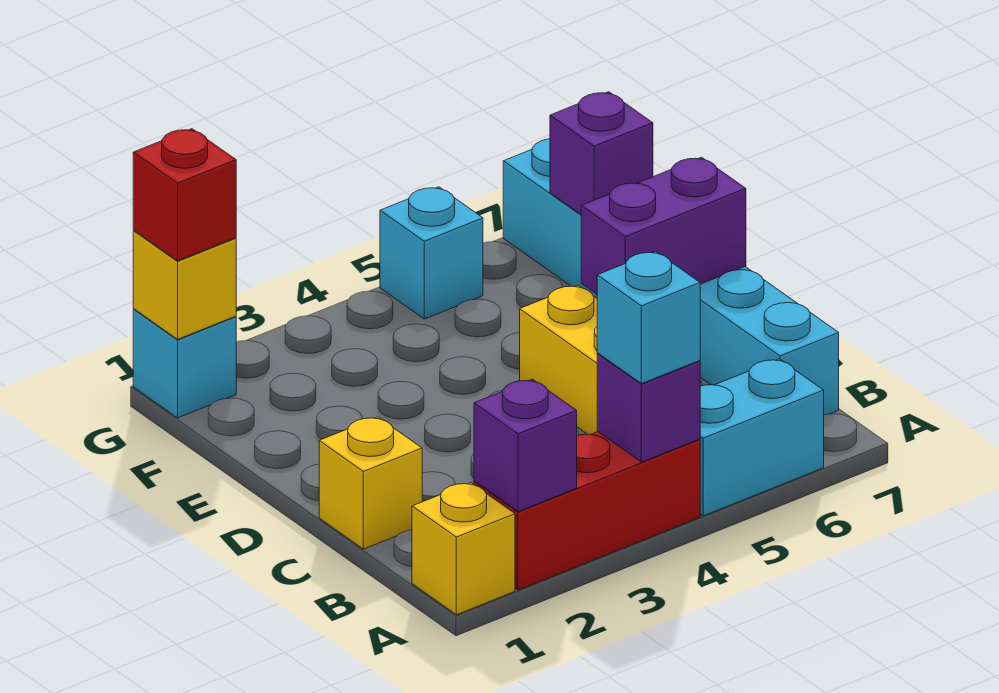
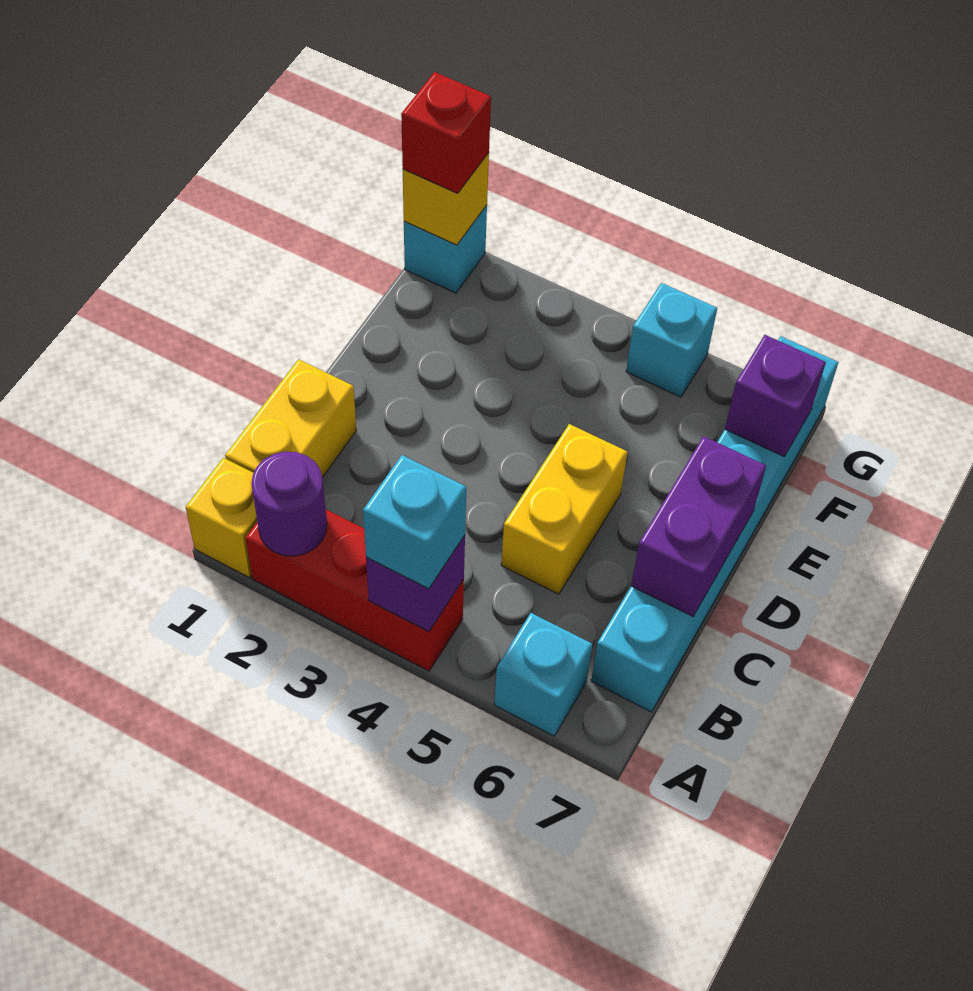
purple 1x1 brick [474,379,577,512] -> purple 1x1 round brick [252,452,327,556]
cyan 1x2 brick [700,359,824,516] -> cyan 1x1 brick [494,613,592,736]
yellow 1x1 brick [319,417,422,549] -> yellow 1x2 brick [225,359,356,477]
purple 1x2 brick [581,157,746,294] -> purple 1x2 brick turned to [631,436,766,616]

